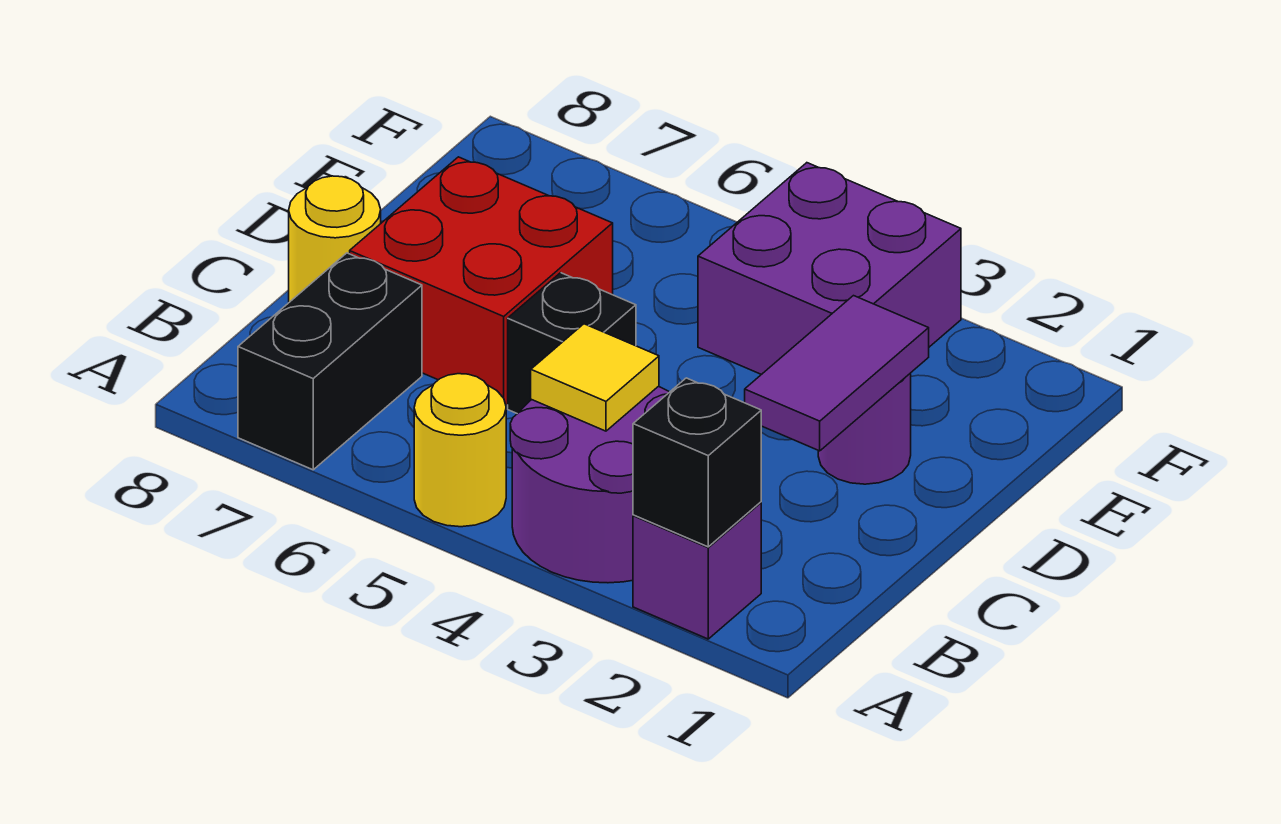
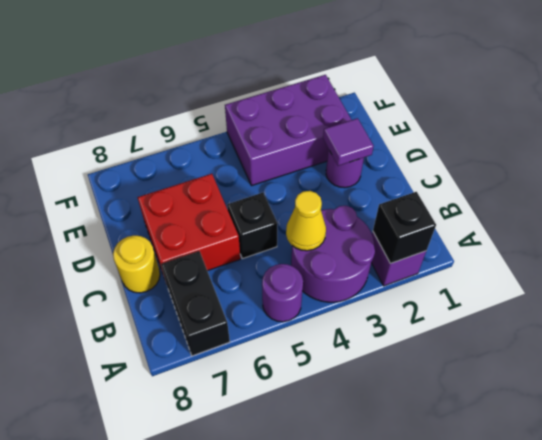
yellow 1x1 round brick [414,374,506,527] -> purple 1x1 round brick [262,264,303,322]
yellow 1x1 tile [531,324,659,431] -> yellow 1x1 cone [286,191,326,251]
purple 1x2 tile [745,296,929,451] -> purple 1x1 tile [323,118,374,166]
purple 2x2 brick [698,163,961,375] -> purple 2x3 brick [225,75,351,186]

